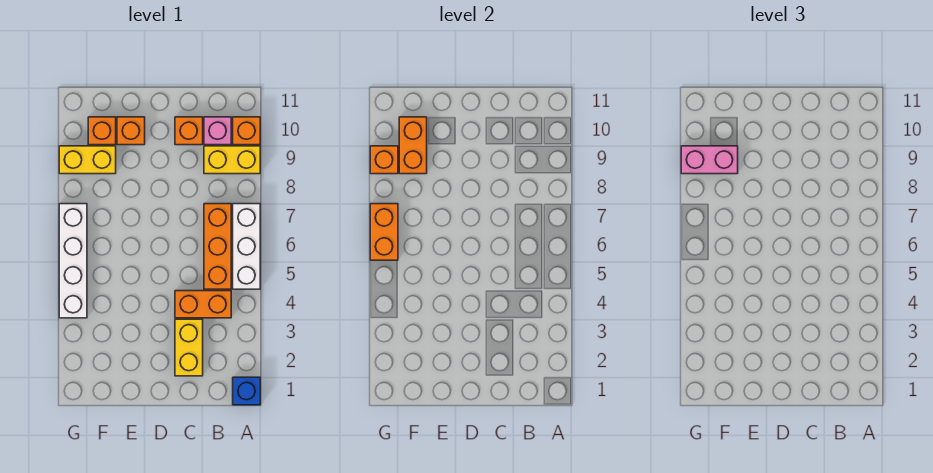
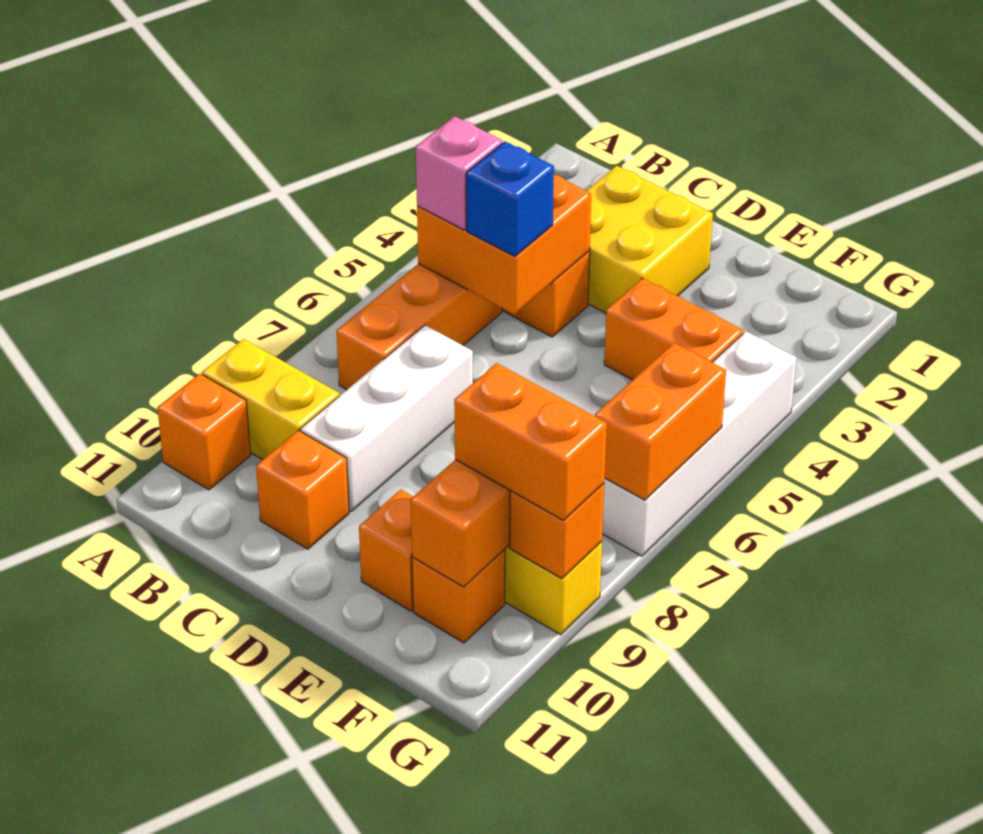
blue 1x1 brick [233,377,260,405] -> blue 1x1 brick moved to [466,142,554,256]
white 1x3 brick [233,204,260,289] -> white 1x3 brick moved to [300,325,473,512]
none -> orange 2x2 brick [417,175,591,314]
pink 1x1 brick [204,117,231,145] -> pink 1x1 brick moved to [416,116,503,230]
yellow 1x2 brick [175,319,203,376] -> yellow 2x2 brick [587,166,713,313]
none -> orange 1x2 brick [604,278,743,380]
pink 1x2 brick [681,146,738,174] -> orange 1x2 brick [454,363,607,520]

